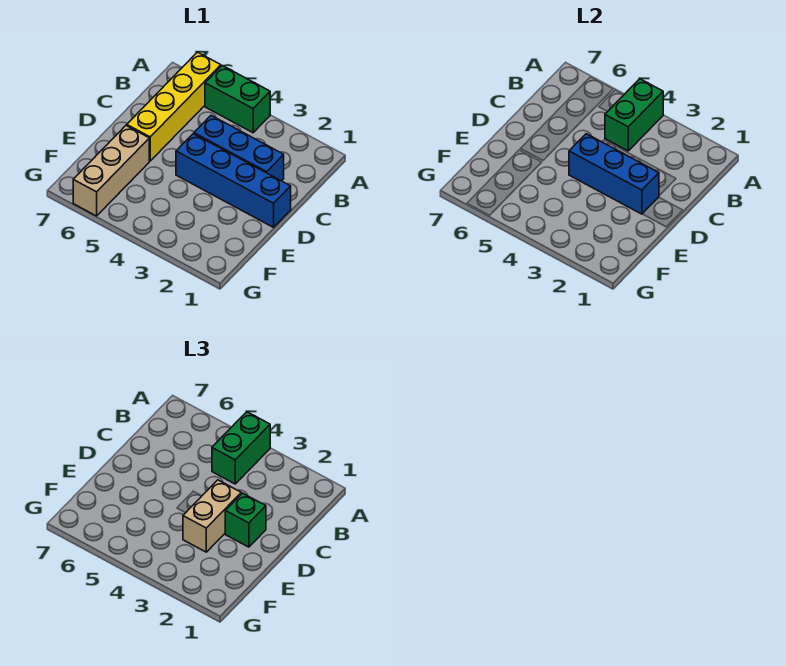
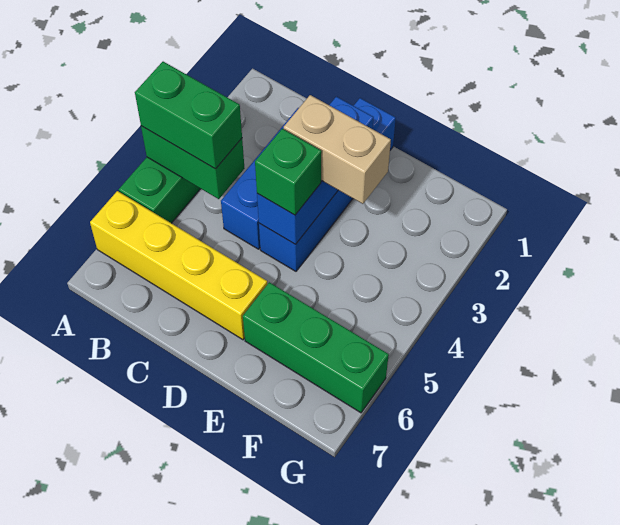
green 1x1 brick [225,493,266,547] -> green 1x1 brick moved to [255,129,322,215]
tan 1x3 brick [73,125,149,216] -> green 1x3 brick [243,282,389,413]

